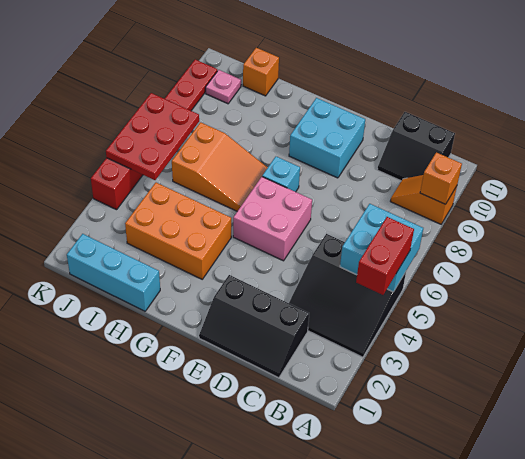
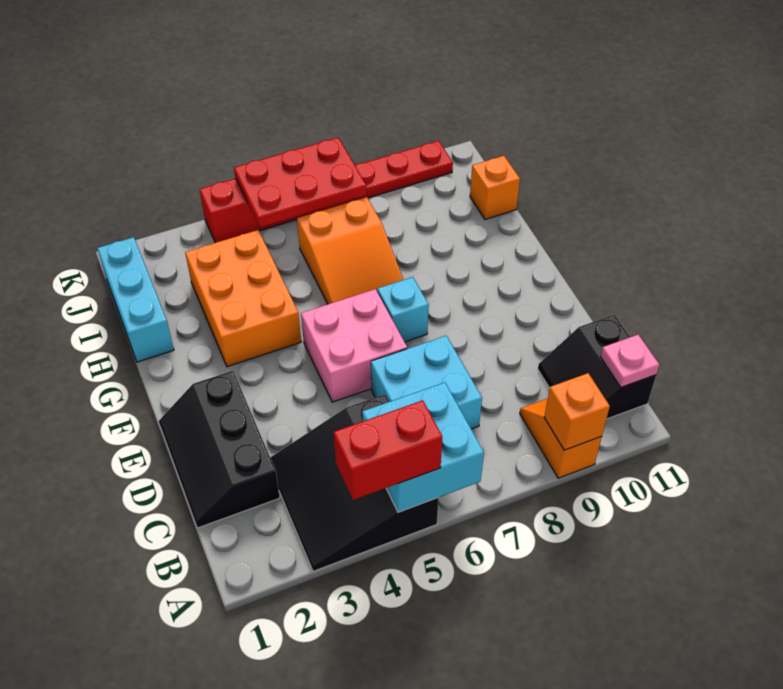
cyan 2x2 brick [289,98,365,178] -> cyan 2x2 brick moved to [371,336,482,429]
pink 1x1 plate [206,70,241,104] -> pink 1x1 plate moved to [600,335,659,387]

